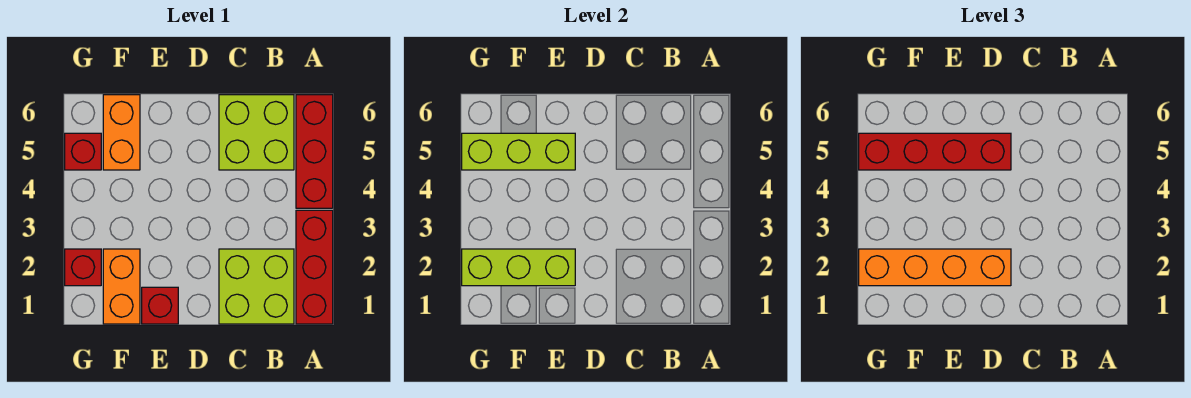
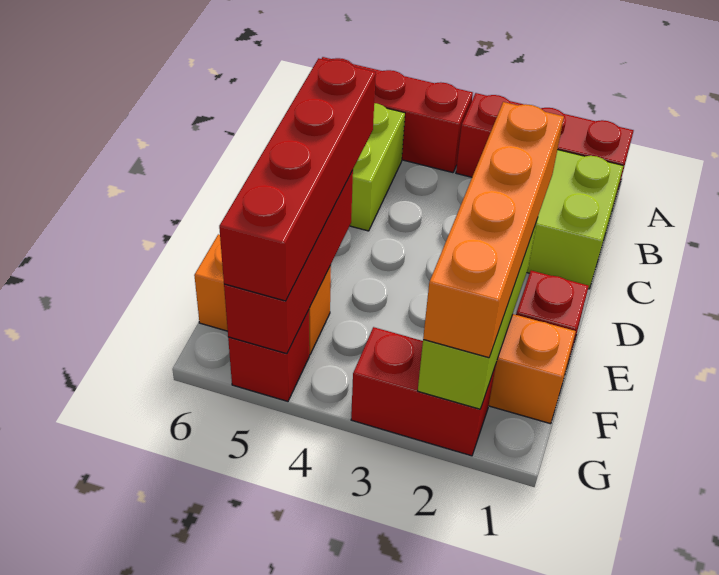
lime 1x3 brick [462,133,575,170] -> red 1x3 brick [224,170,353,354]
red 1x1 brick [65,249,101,286] -> red 1x2 brick [351,327,496,456]

